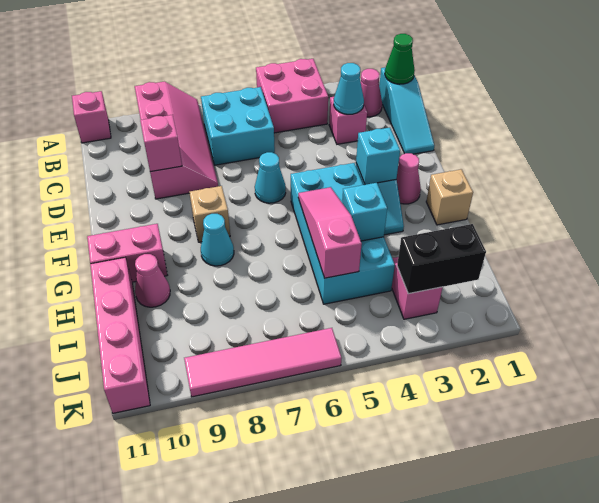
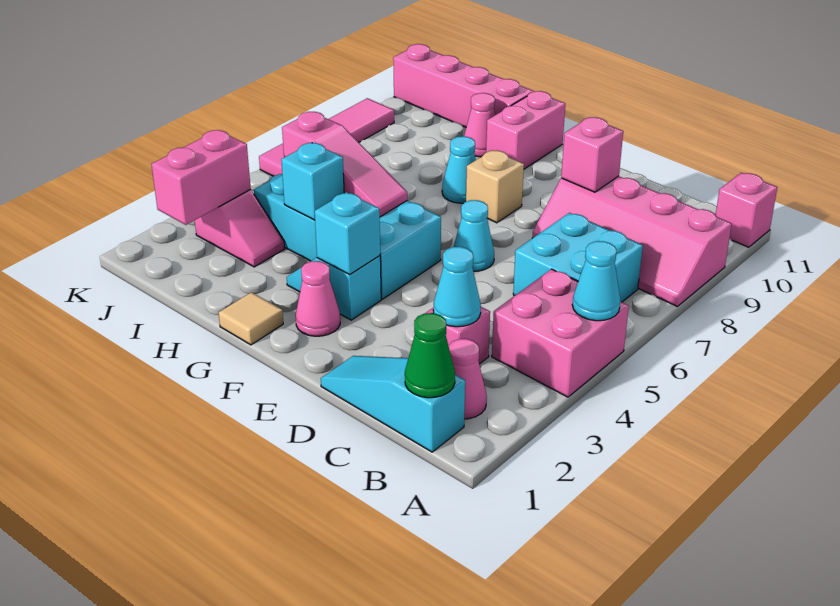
none -> cyan 1x1 cone [572,241,620,321]
tan 1x1 brick [426,169,473,225] -> tan 1x1 tile [219,292,283,345]
black 1x2 brick [397,224,486,294] -> pink 1x2 brick [151,130,251,225]

